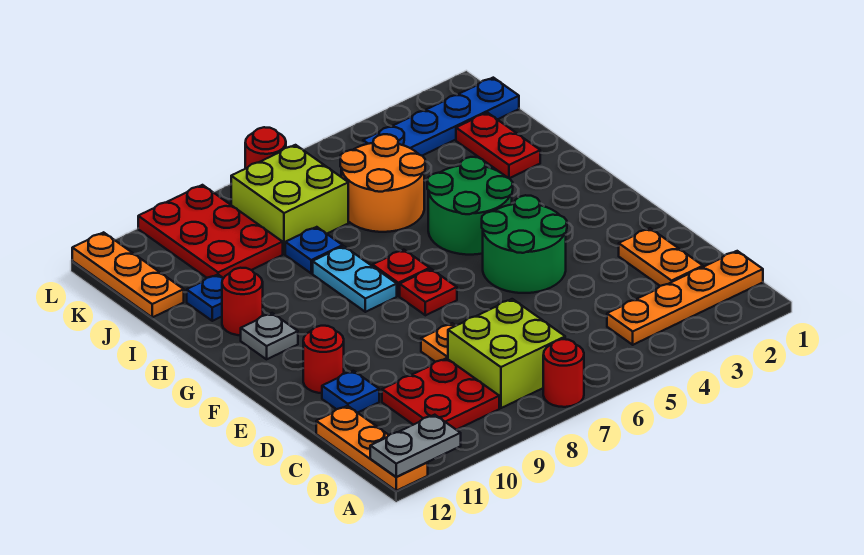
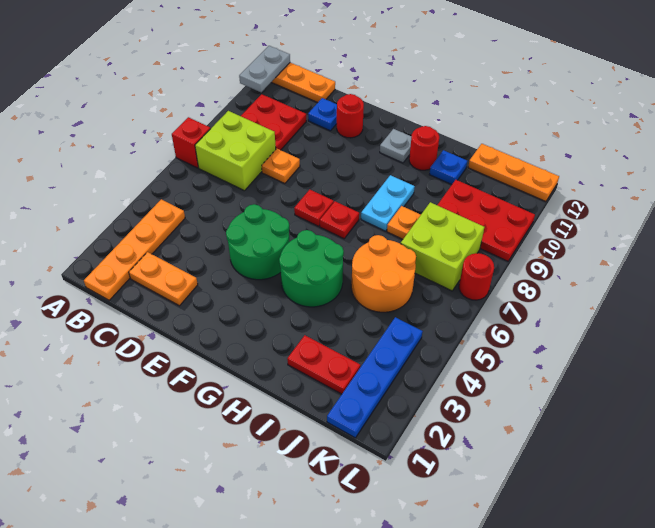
red 1x1 round brick [543,339,584,407] -> red 1x1 brick [172,117,210,168]
cyan 1x2 plate [313,246,397,312] -> cyan 1x2 plate turned to [361,175,415,231]
blue 1x1 plate [285,227,343,273] -> orange 1x1 plate [387,206,421,239]

